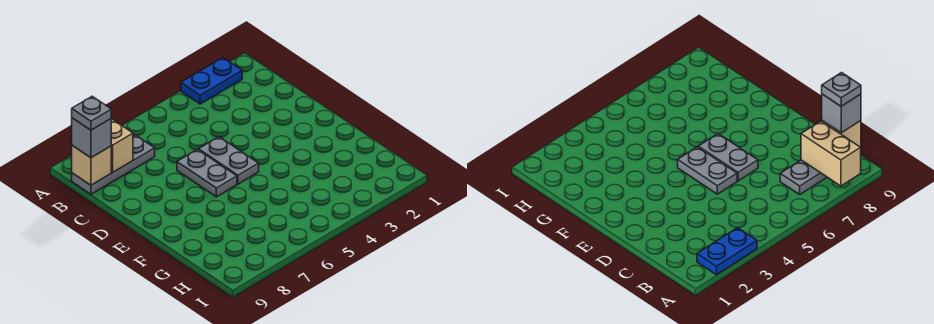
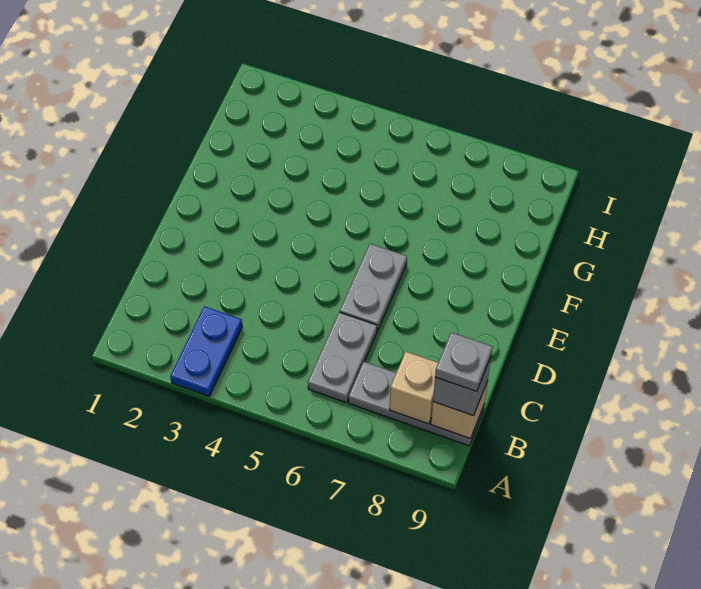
blue 1x2 plate [181,58,242,104] -> blue 1x2 plate turned to [170,306,242,396]
tan 1x2 brick [111,119,133,172] -> tan 1x1 brick [390,352,438,424]
grey 1x2 plate [198,137,259,184] -> grey 1x2 plate moved to [308,312,377,403]

